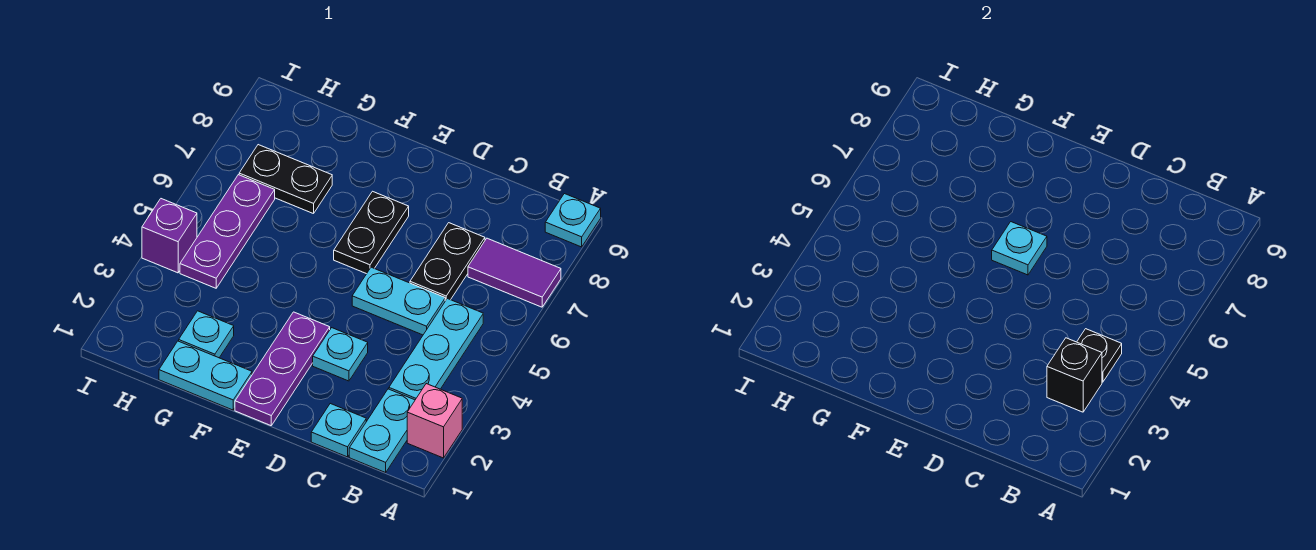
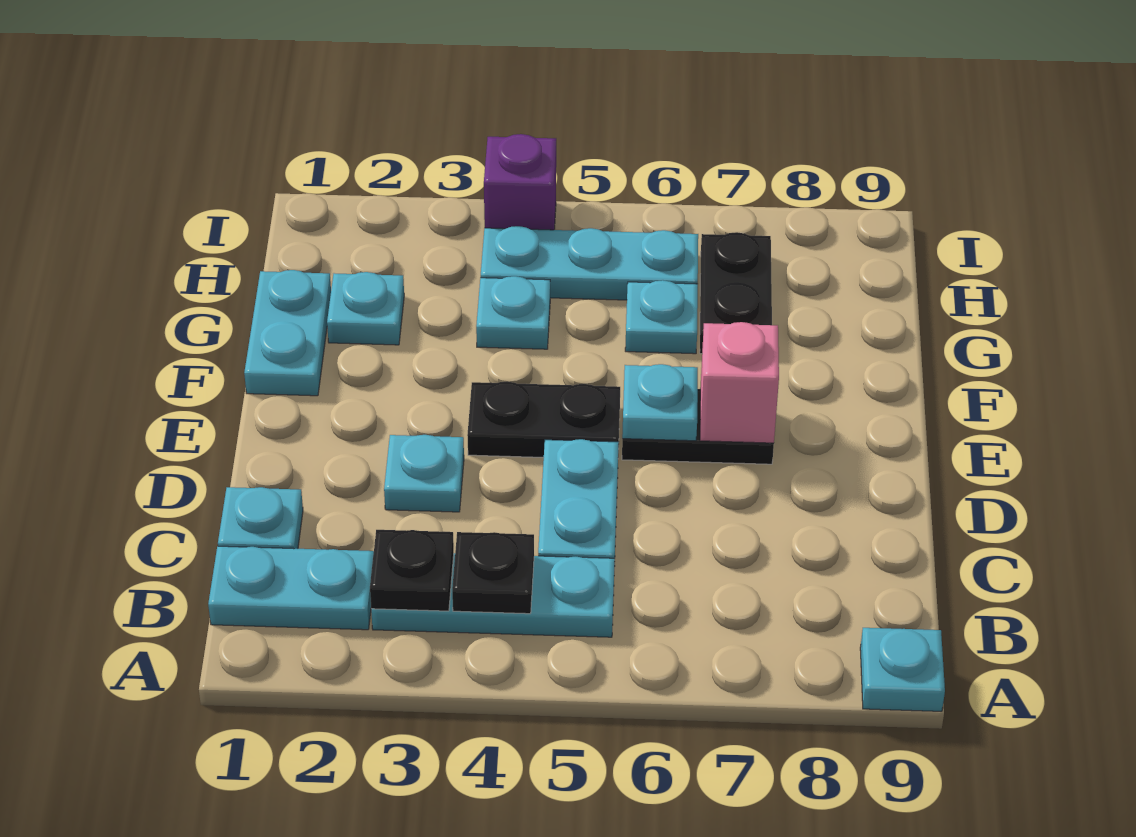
pink 1x1 brick [407,384,462,458] -> pink 1x1 brick moved to [700,322,779,443]
purple 1x2 tile [468,238,561,307] -> none
black 1x1 brick [1047,338,1102,412] -> black 1x1 plate [370,530,454,611]
black 1x2 plate [410,223,485,301] -> black 1x2 plate moved to [467,382,620,458]
purple 1x3 plate [235,312,330,426] -> none
none -> cyan 1x1 plate [476,276,550,349]
none -> cyan 1x1 plate [625,280,698,354]
purple 1x3 plate [180,175,275,288] -> cyan 1x3 plate [481,226,698,300]

